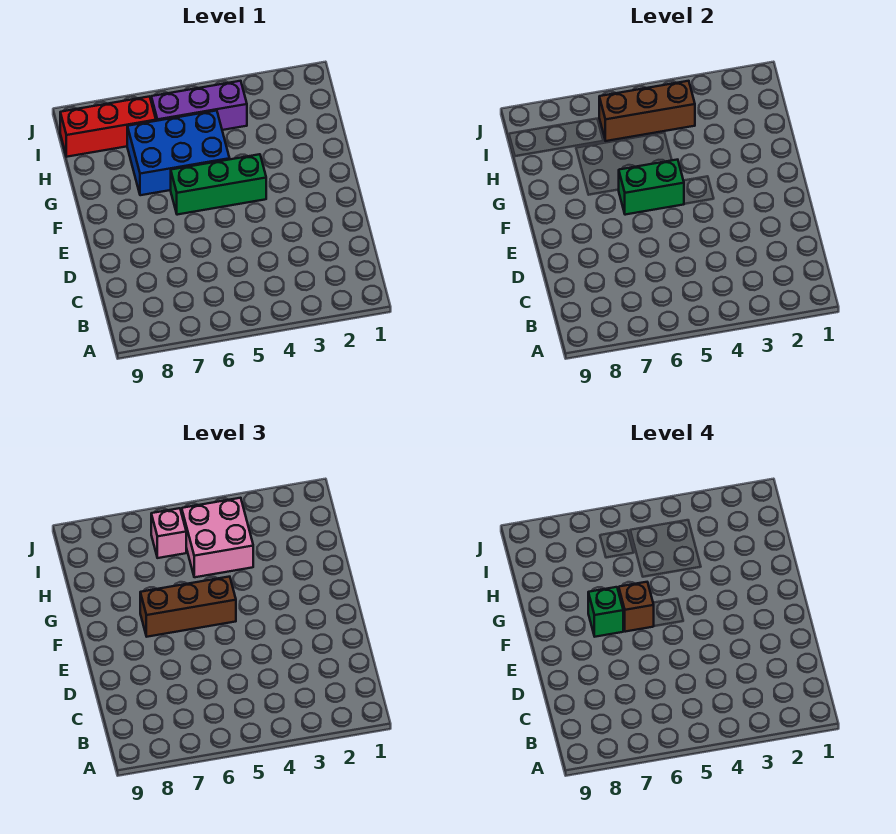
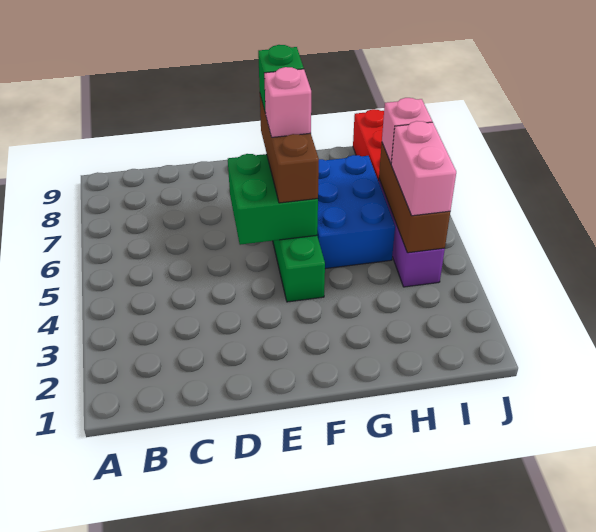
green 1x2 brick [619,160,684,215] -> green 2x2 brick [228,154,318,245]
brown 1x1 brick [619,582,654,632] -> pink 1x1 brick [264,67,311,137]
pink 2x2 brick [182,498,253,577] -> pink 1x2 brick [391,121,456,216]

